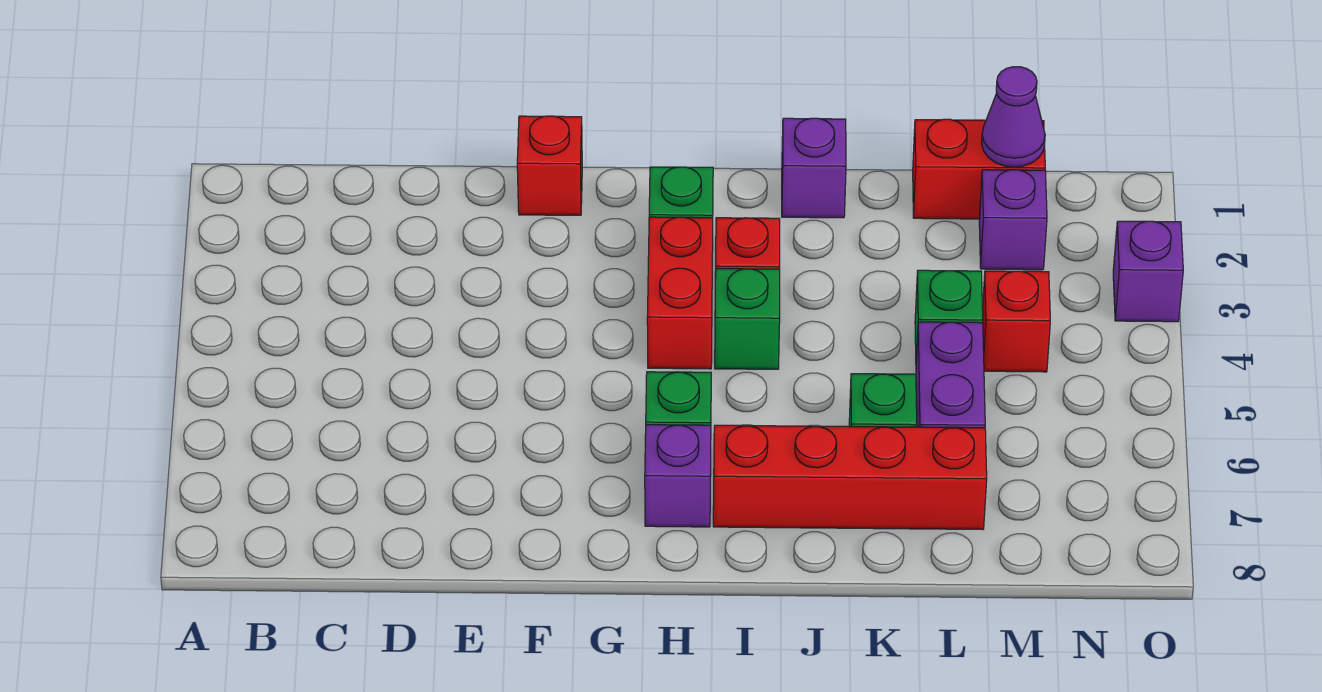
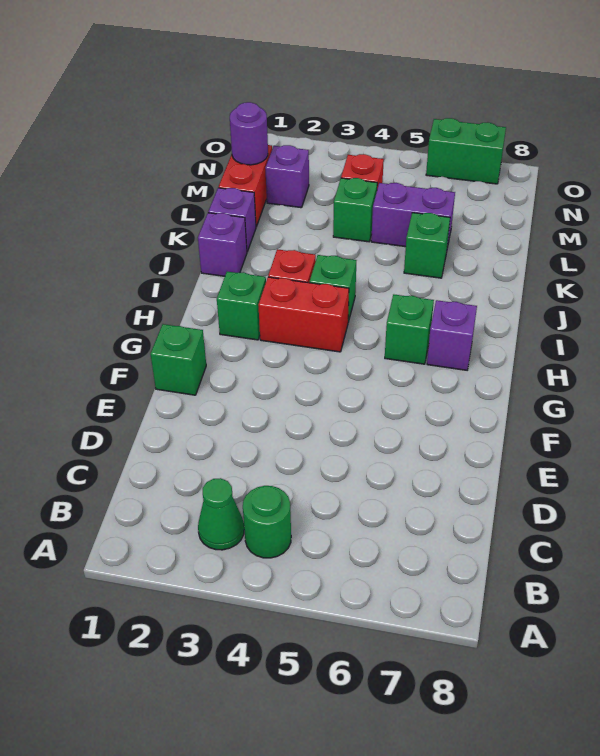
none -> green 1x1 cone [198,478,244,550]
none -> green 1x1 round brick [243,486,291,558]
red 1x1 brick [517,116,582,215] -> green 1x1 brick [151,324,206,395]
red 1x4 brick [713,425,987,530] -> none
purple 1x1 cone [982,67,1045,167] -> purple 1x1 round brick [230,102,268,165]
purple 1x1 brick [1113,221,1183,322] -> purple 1x1 brick moved to [208,188,256,252]
none -> green 1x2 brick [426,118,506,184]

